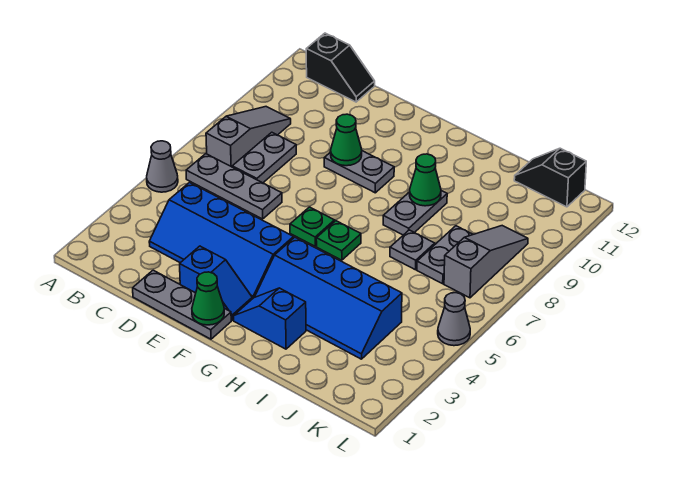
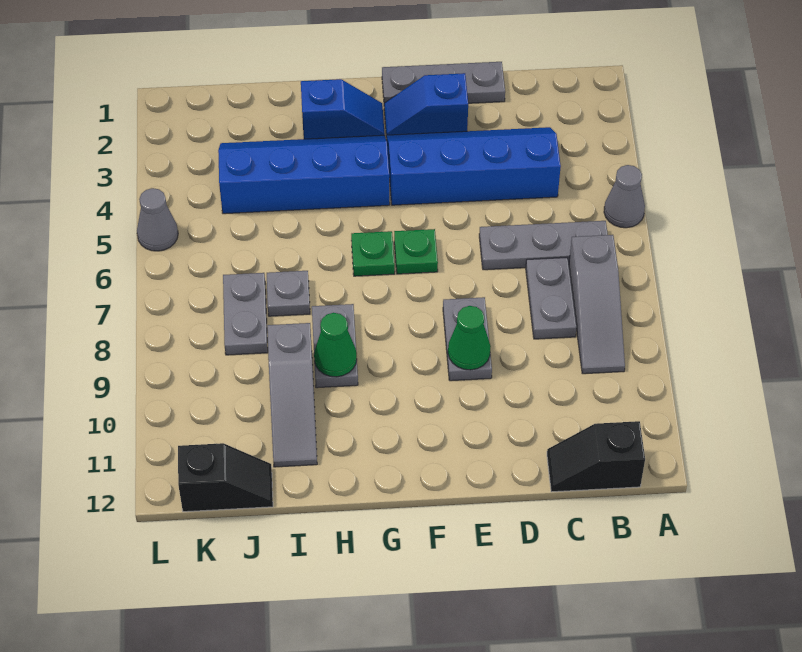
grey 1x2 plate [324,151,394,193] -> grey 1x2 plate turned to [443,297,492,381]
green 1x1 cone [192,272,224,325] -> none
grey 1x3 slope [444,226,528,298] -> grey 1x3 slope moved to [267,323,317,467]

